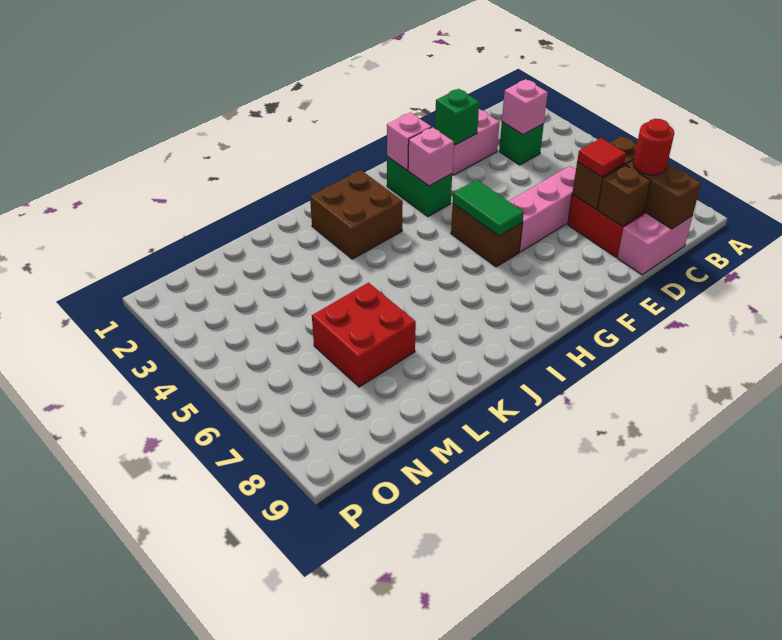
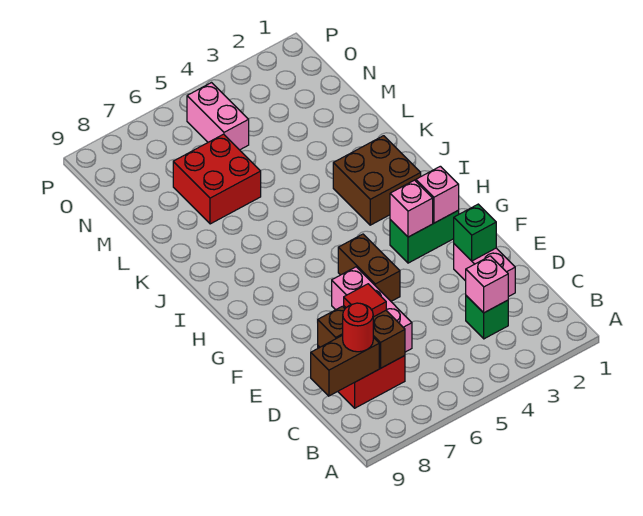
pink 1x2 brick [617,213,693,275] -> pink 1x2 brick moved to [187,83,249,150]
brown 1x2 brick [451,204,522,267] -> brown 1x2 brick turned to [338,234,400,301]
green 1x2 tile [453,180,524,236] -> none

